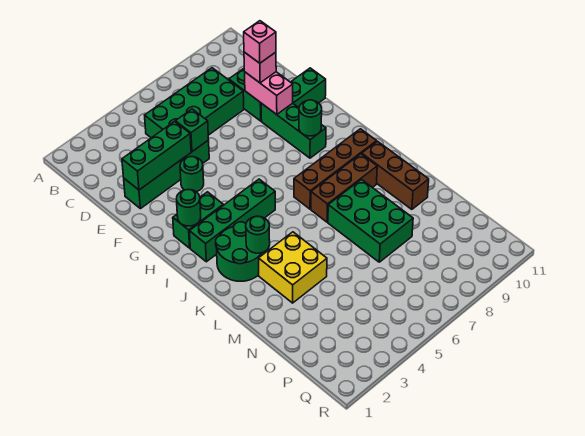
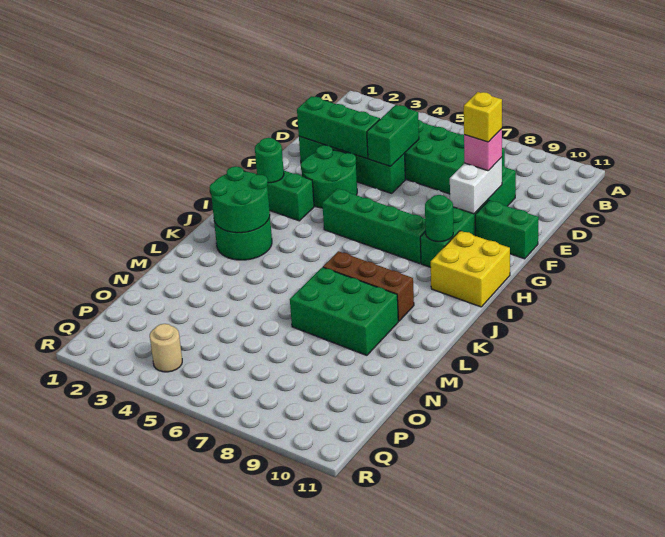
green 1x1 brick [175,109,209,152] -> green 1x2 brick [367,105,419,166]
pink 1x2 brick [245,72,293,114] -> white 1x2 brick [450,157,502,214]
pink 1x1 brick [244,21,276,63] -> yellow 1x1 brick [464,92,502,142]
green 1x1 round brick [180,157,204,192] -> green 2x2 round brick [301,145,357,208]
green 1x4 brick [190,179,275,262] -> green 1x4 brick moved to [322,189,426,264]
brown 1x4 brick [294,129,377,209] -> none
green 1x1 round brick [246,216,270,253] -> green 2x2 round brick [210,166,270,233]
brown 1x3 brick [362,141,429,209] -> none
yellow 2x2 brick [259,232,327,303] -> yellow 2x2 brick moved to [431,231,510,307]
green 2x3 brick [328,179,413,262] -> green 2x3 brick turned to [290,267,398,355]
none -> tan 1x1 round brick [150,324,182,372]

